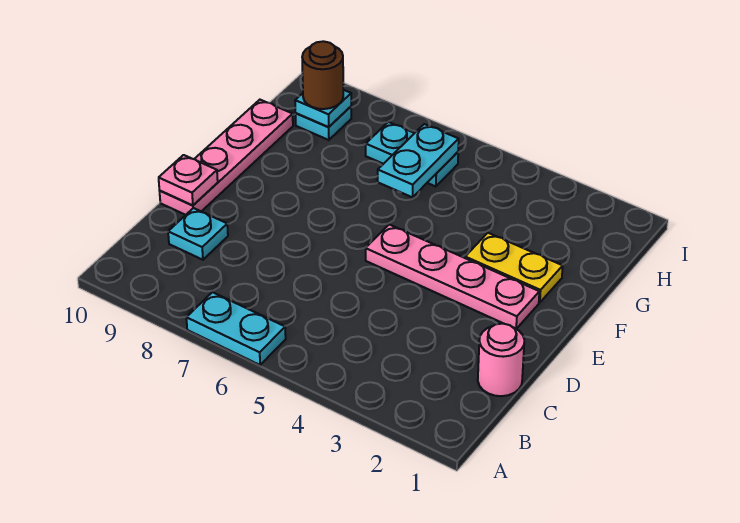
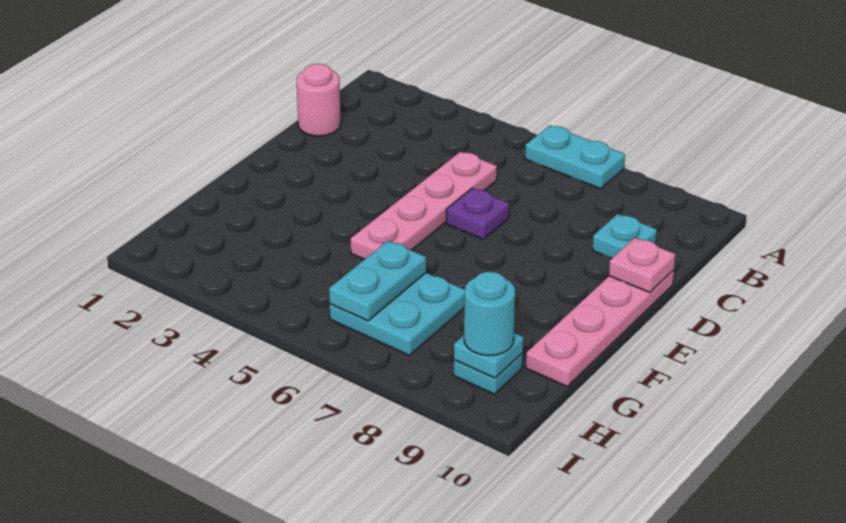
none -> purple 1x1 plate [446,188,509,240]
pink 1x4 plate [366,225,539,329] -> pink 1x4 plate turned to [351,151,497,259]
yellow 1x2 plate [465,233,563,303] -> none
cyan 1x2 plate [366,122,458,187] -> cyan 2x2 plate [330,273,465,356]
brown 1x1 round brick [302,41,343,109] -> cyan 1x1 round brick [464,272,515,356]

